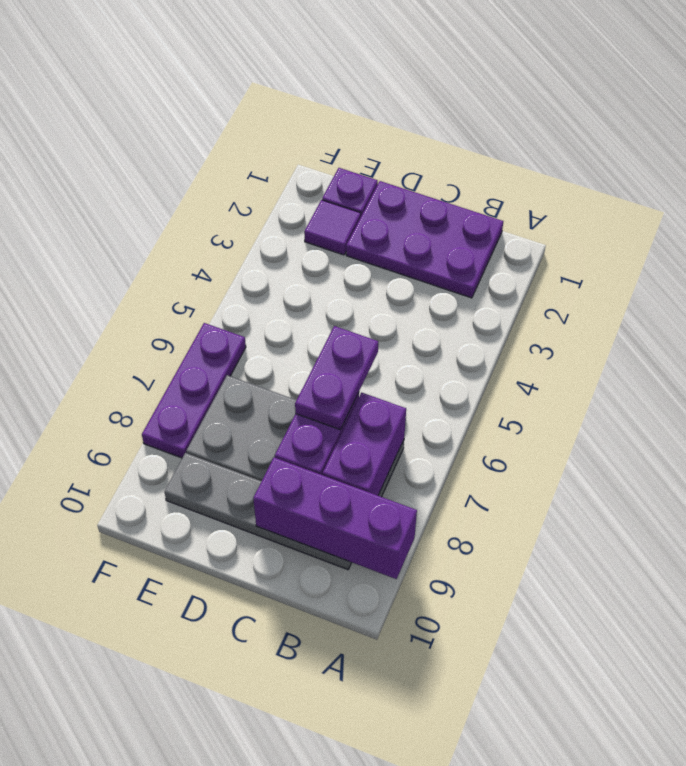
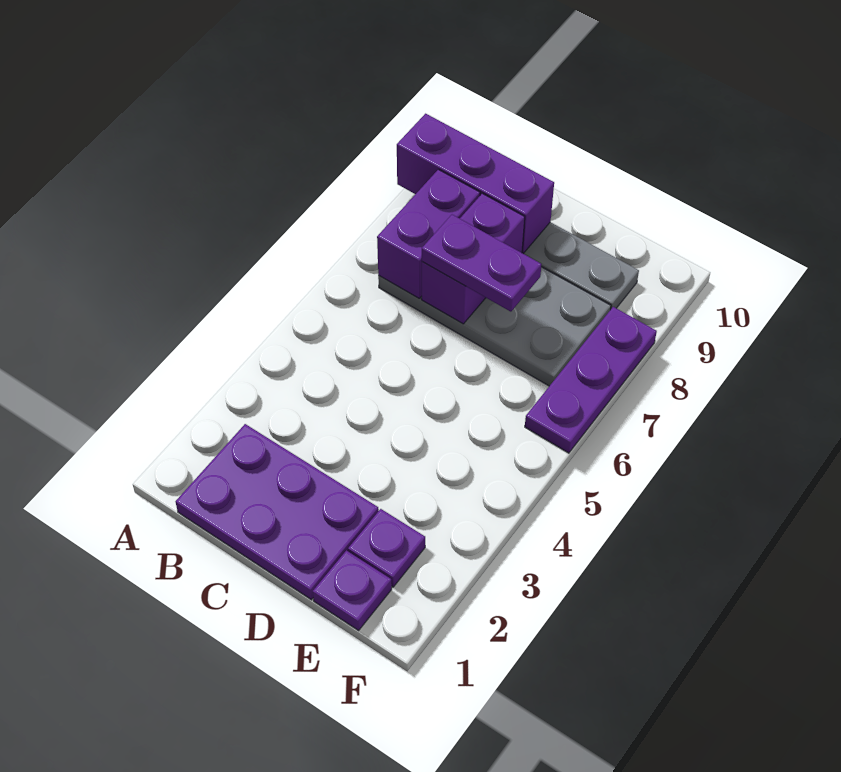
purple 1x2 plate [295,326,378,430] -> purple 1x2 plate turned to [422,215,541,312]
purple 1x1 tile [304,200,361,255] -> purple 1x1 plate [348,509,425,587]

